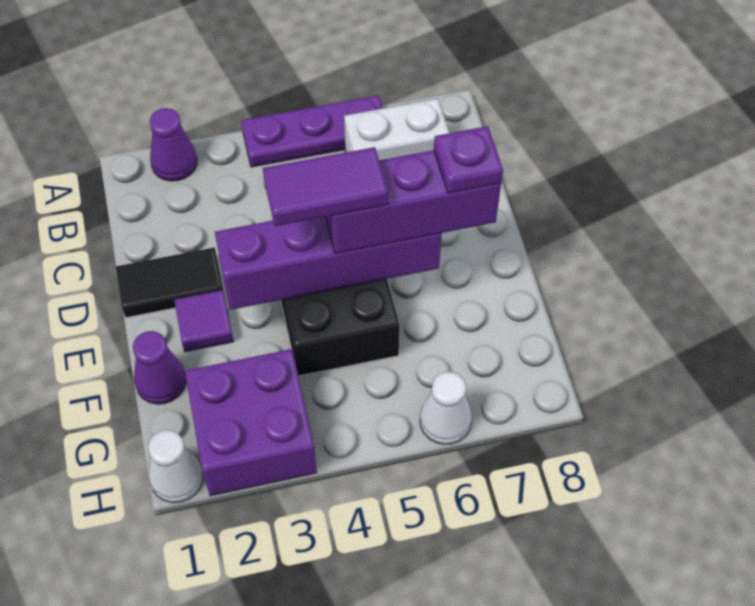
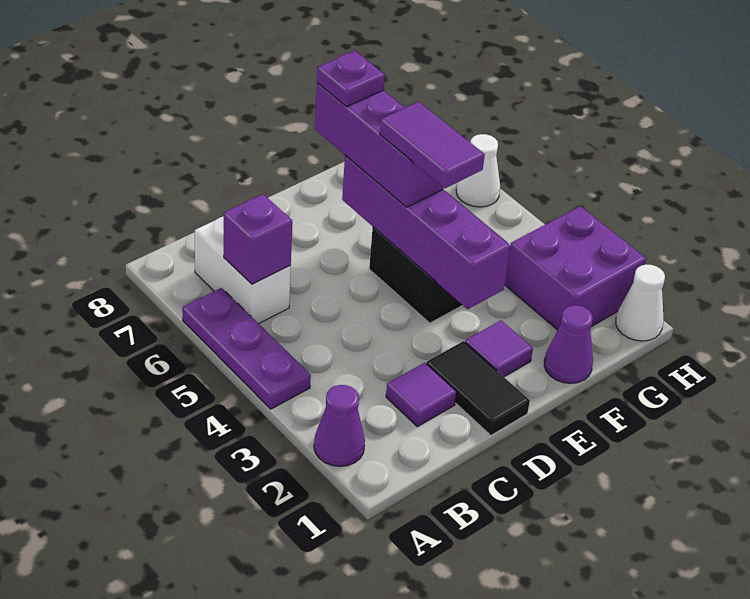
none -> purple 1x1 brick [223,194,292,284]
none -> purple 1x1 tile [386,363,457,427]

